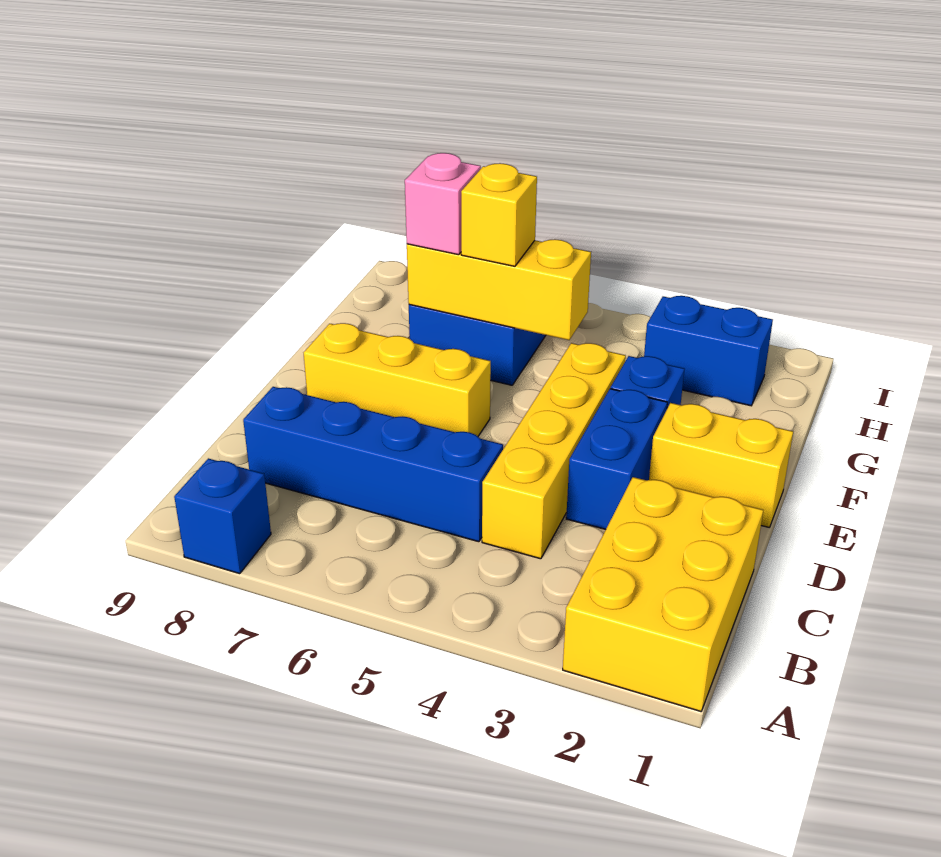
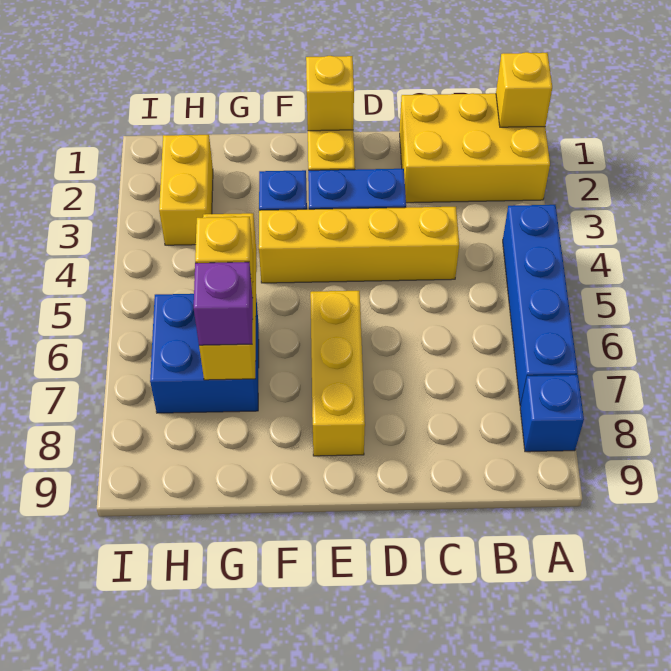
none -> yellow 1x1 brick [496,52,552,127]
blue 1x4 brick [243,387,503,542] -> blue 1x4 brick moved to [503,205,578,406]
none -> yellow 1x1 brick [306,56,354,131]
pink 1x1 brick [405,153,481,255] -> purple 1x1 brick [194,262,253,345]
blue 1x2 brick [644,296,773,406] -> yellow 1x2 brick [159,135,213,245]

